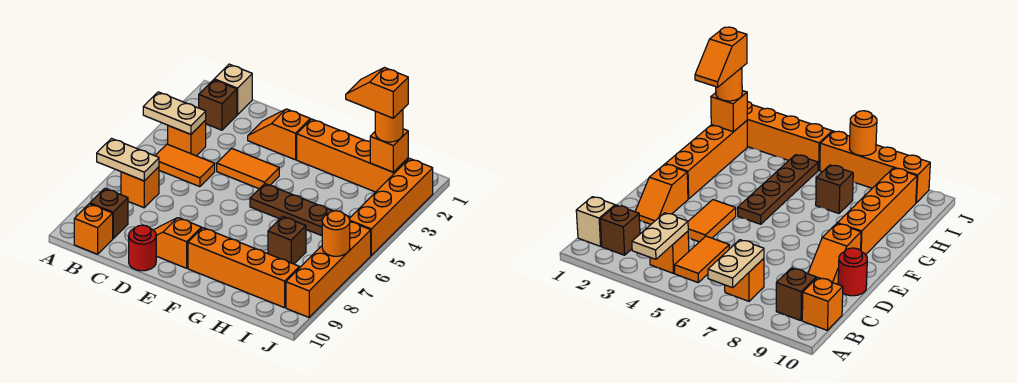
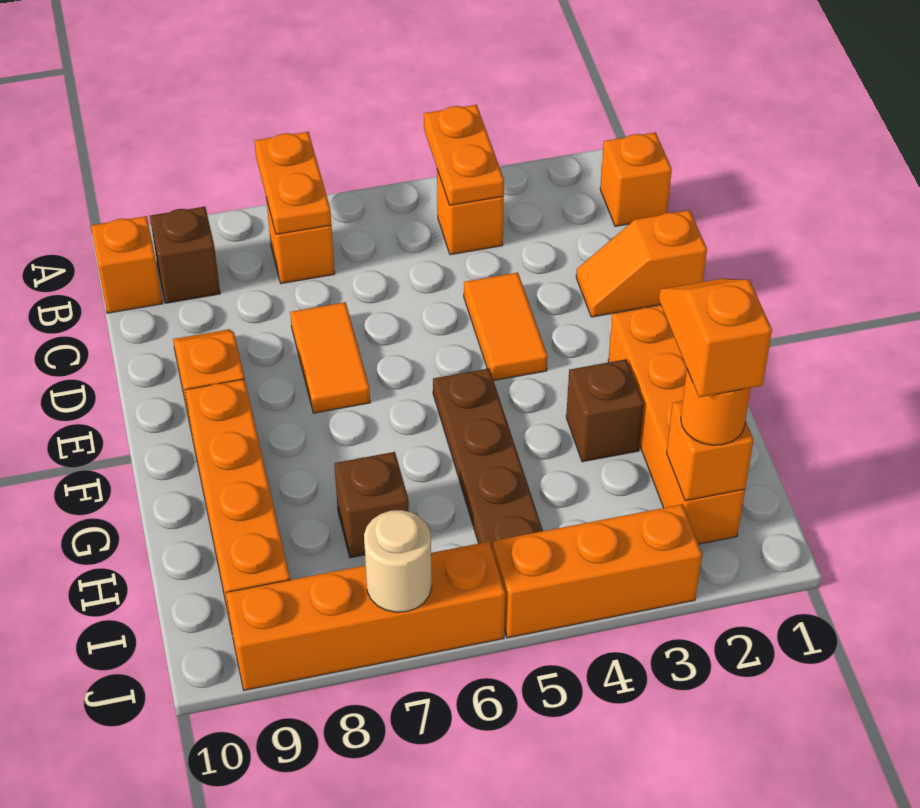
tan 1x2 plate [143,92,206,134] -> orange 1x2 plate [424,105,504,205]
tan 1x2 plate [97,139,159,181] -> orange 1x2 plate [255,132,331,234]
tan 1x1 brick [214,64,252,115] -> orange 1x1 brick [600,132,672,226]
brown 1x1 brick [199,80,237,130] -> brown 1x1 brick moved to [566,359,644,462]
orange 1x2 tile [155,144,215,187] -> orange 1x2 tile moved to [290,302,370,413]
orange 1x2 slope [248,109,310,160] -> orange 1x2 slope turned to [576,210,707,317]
red 1x1 round brick [129,225,156,271] -> none
orange 1x4 brick [349,158,433,255] -> orange 1x3 brick [492,504,702,638]
orange 1x1 round brick [322,211,350,256] -> tan 1x1 round brick [364,510,432,612]

